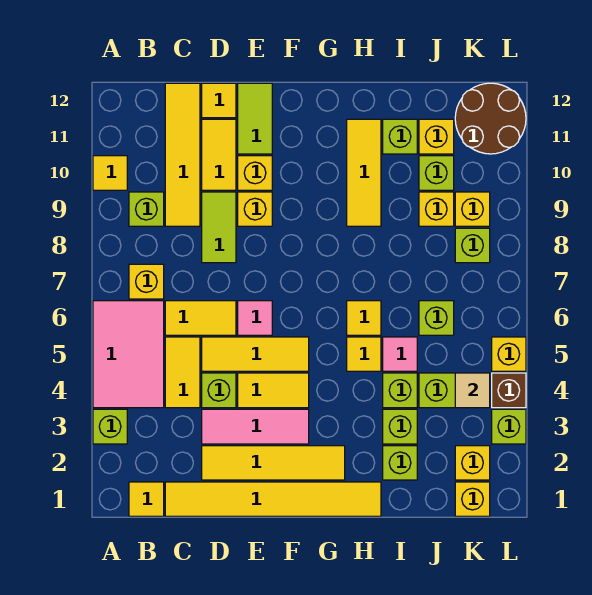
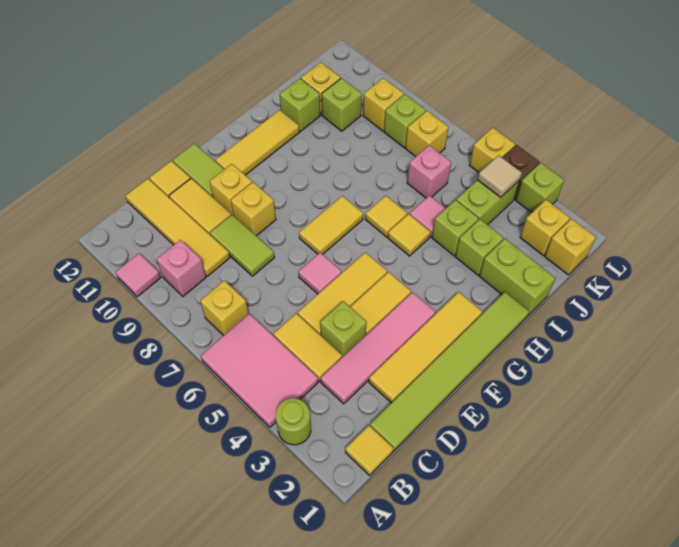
lime 1x1 brick [93,409,127,444] -> lime 1x1 round brick [276,398,311,445]
yellow 1x1 tile [93,156,127,190] -> pink 1x1 tile [116,253,161,297]
lime 1x1 brick [129,192,164,226] -> pink 1x1 brick [157,240,206,296]
yellow 1x6 tile [165,482,381,516] -> lime 1x6 tile [370,292,529,451]
yellow 1x2 tile [165,301,236,335] -> yellow 1x2 tile moved to [299,196,363,254]
pink 1x3 tile [202,409,309,444] -> pink 1x4 tile [320,292,436,404]
yellow 1x3 tile [347,119,381,226] -> yellow 1x3 tile turned to [215,110,299,175]
lime 1x1 brick [383,446,417,480] -> lime 1x2 brick [479,239,555,315]
lime 1x1 brick [419,301,454,335] -> pink 1x1 brick [407,145,451,198]
yellow 1x1 brick [419,192,454,226] -> yellow 1x1 brick moved to [405,111,449,157]
brown 2x2 round brick [455,83,526,154] -> none

